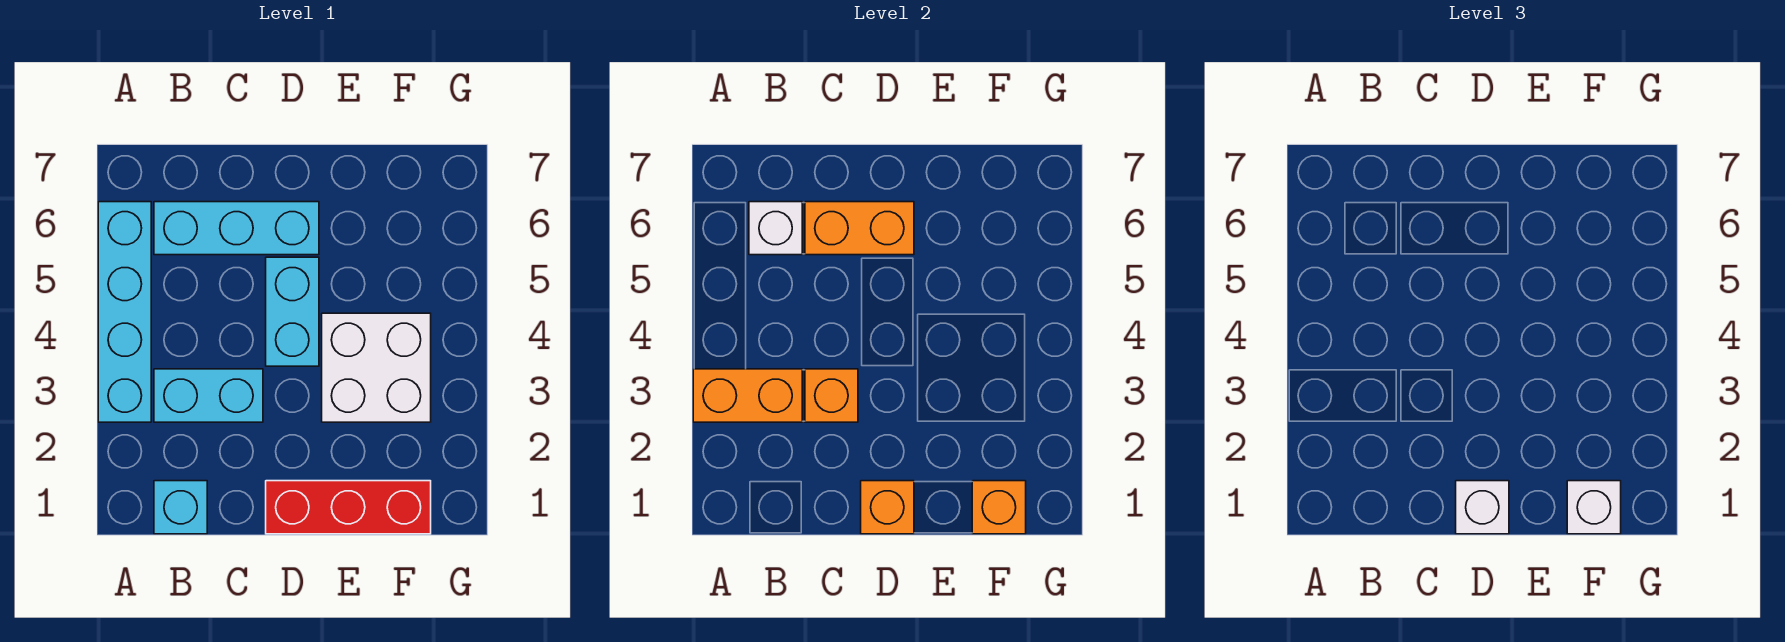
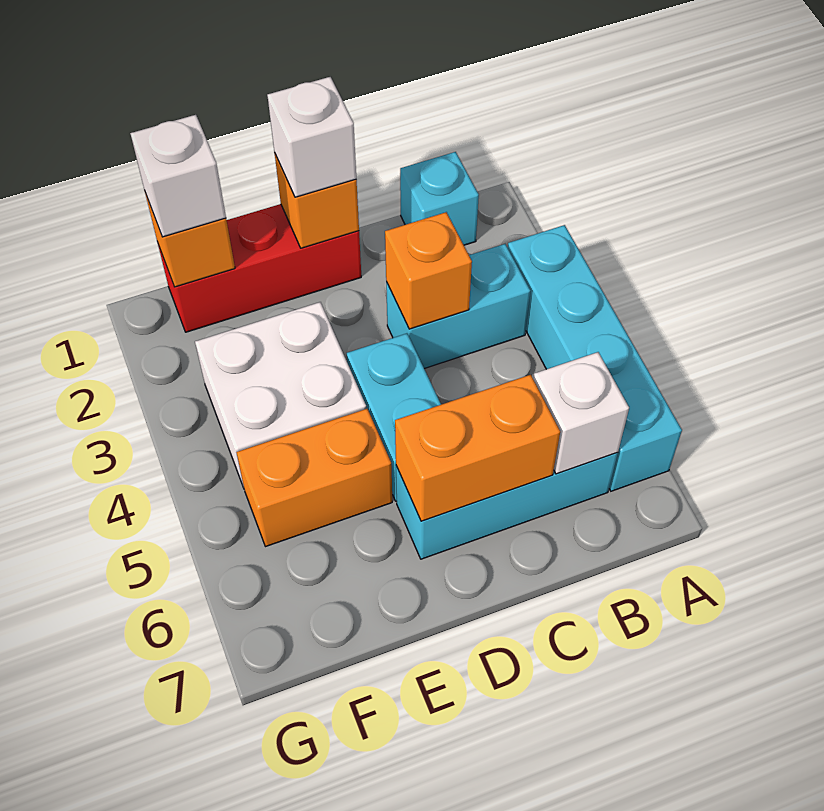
orange 1x2 brick [693,369,802,422] -> orange 1x2 brick moved to [236,409,392,547]

